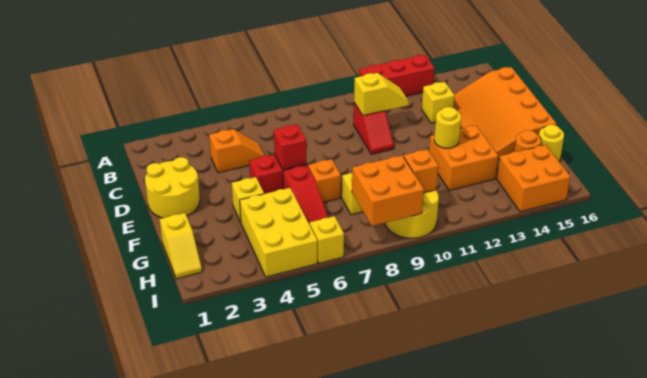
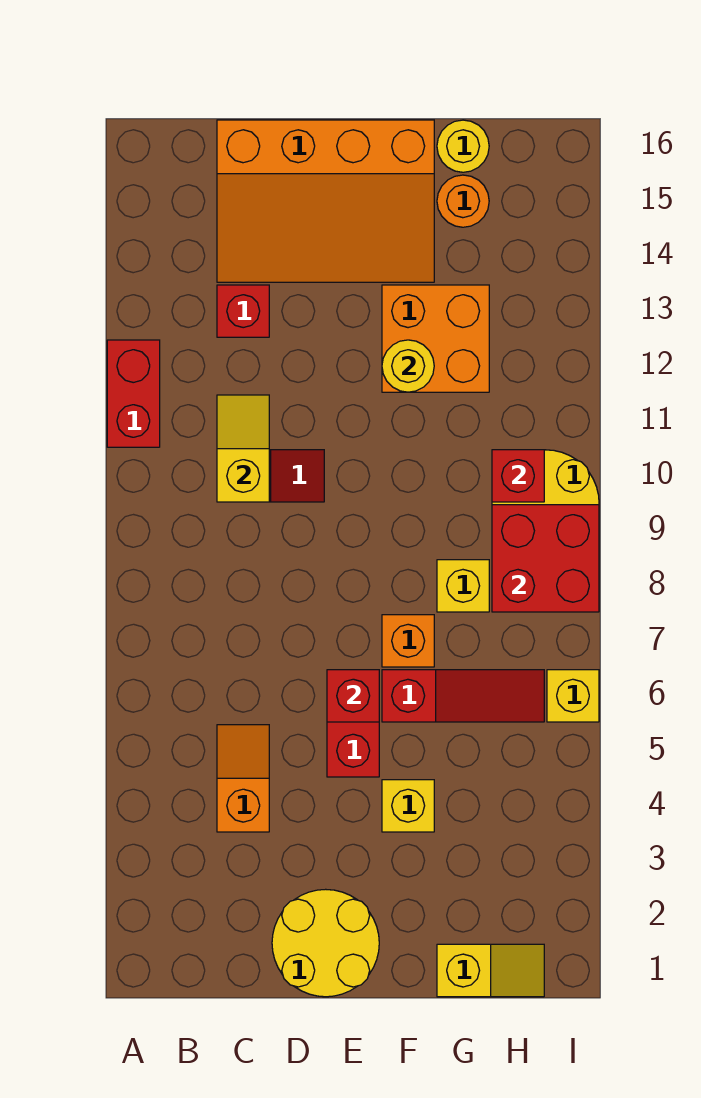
red 1x3 brick [359,55,434,96] -> red 1x2 brick [107,340,160,447]
yellow 1x1 brick [422,82,454,123] -> red 1x1 brick [217,285,269,337]
yellow 2x3 brick [240,188,317,277] -> none
orange 2x2 brick [352,155,424,226] -> red 2x2 brick [492,505,599,612]
orange 1x1 brick [404,149,438,193] -> red 1x1 brick [492,450,544,502]
orange 2x2 brick [497,145,570,212] -> none

